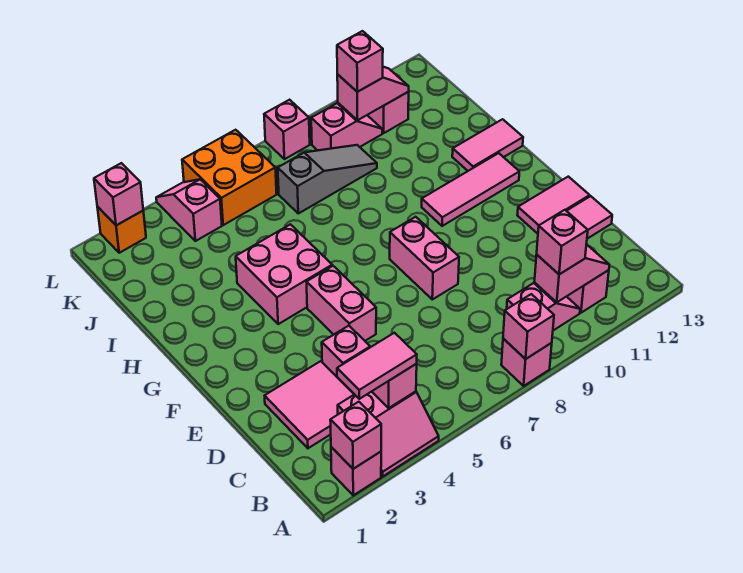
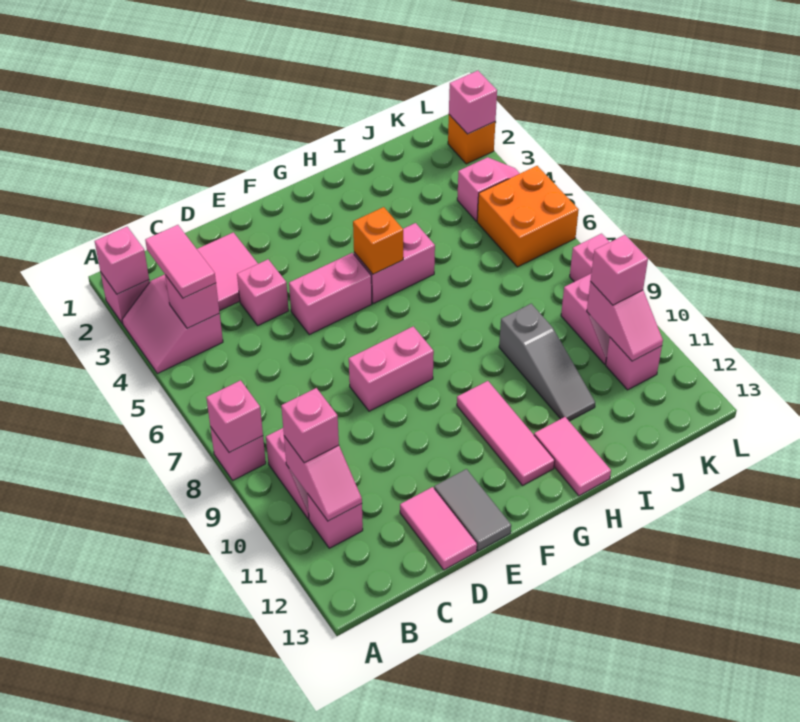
pink 1x2 tile [517,177,590,234] -> grey 1x2 tile [434,469,511,551]
pink 2x2 brick [236,224,332,324] -> pink 1x2 brick [354,223,435,304]
none -> orange 1x1 brick [353,207,403,274]
grey 1x3 slope [278,145,377,213] -> grey 1x3 slope moved to [499,304,595,421]

